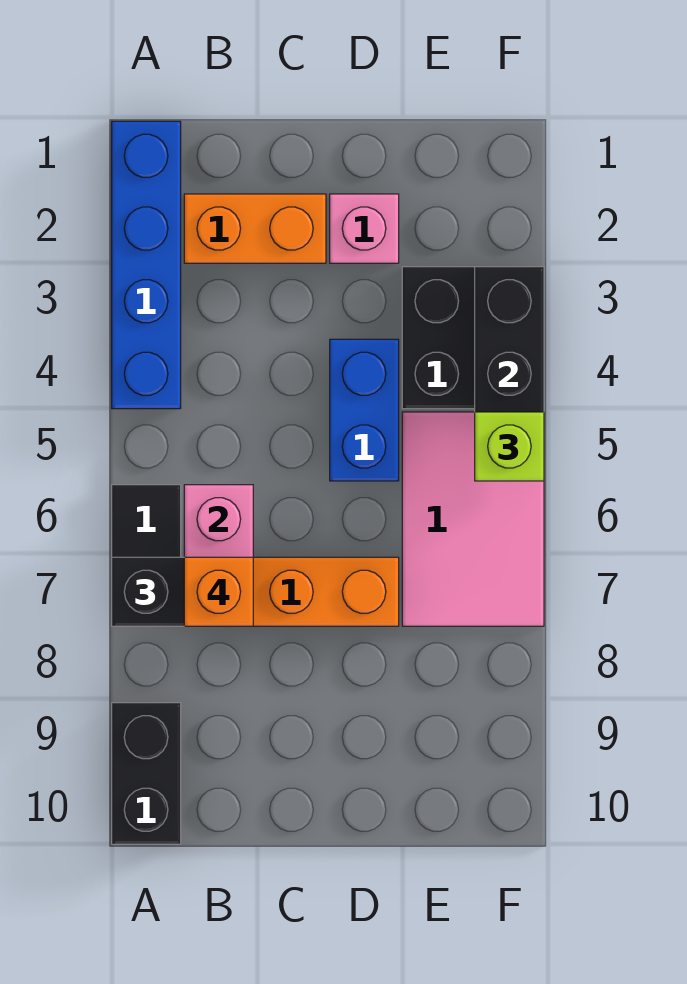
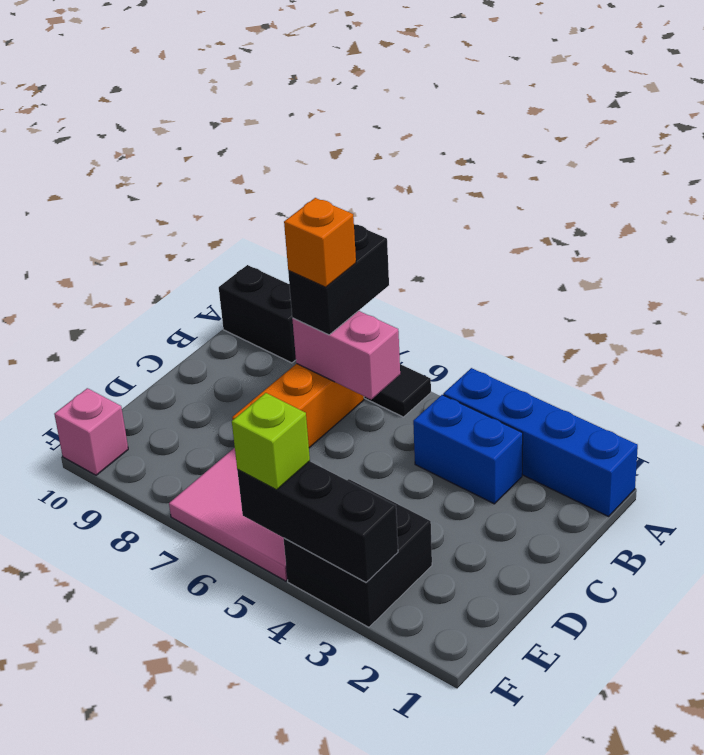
orange 1x2 brick [184,194,326,263] -> none
pink 1x1 brick [330,194,399,263] -> pink 1x1 brick moved to [54,388,128,475]
blue 1x2 brick [330,339,399,481] -> blue 1x2 brick moved to [413,395,523,504]

